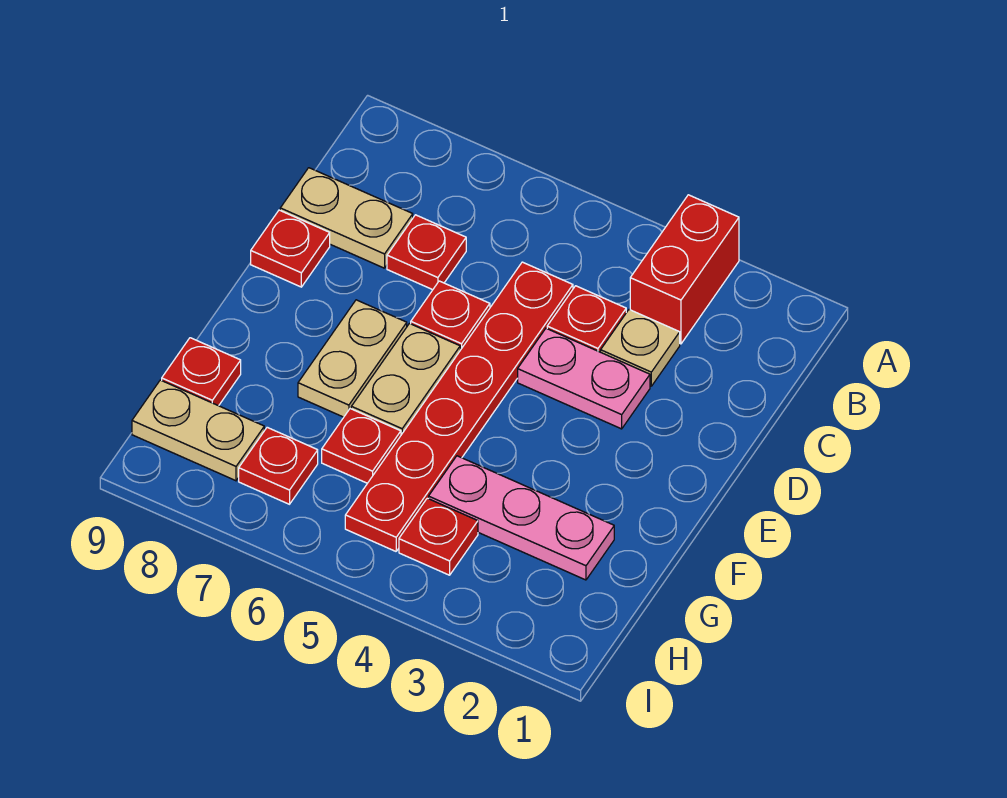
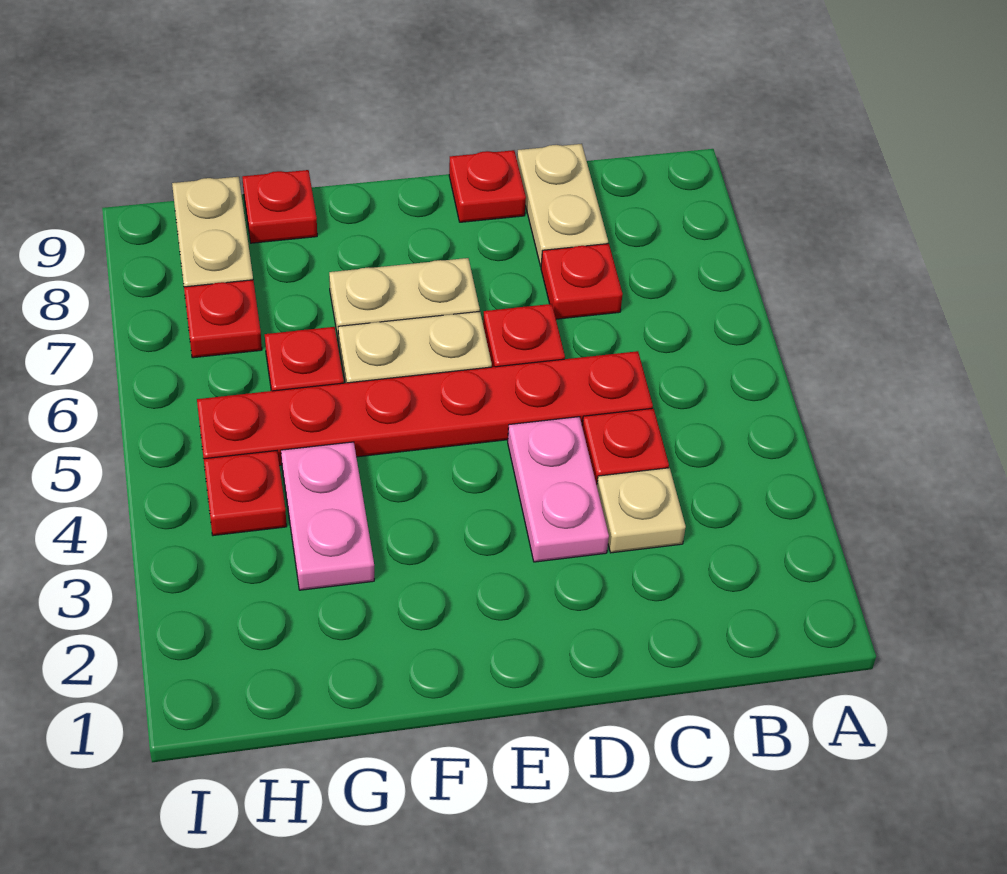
red 1x2 brick [630,195,739,344] -> none
pink 1x3 plate [429,456,614,580] -> pink 1x2 plate [281,442,374,590]

